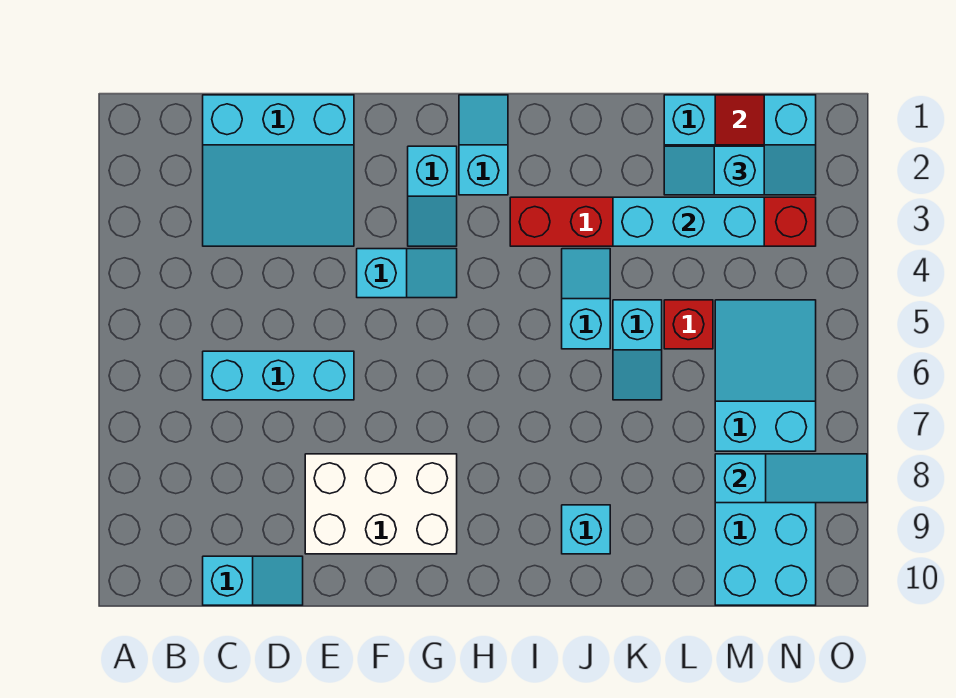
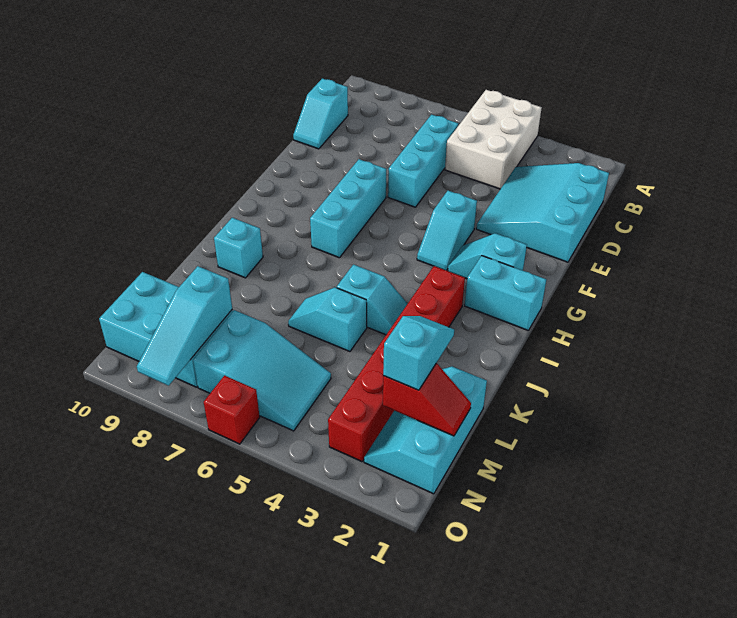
white 2x3 brick [305,454,457,554] -> white 2x3 brick moved to [445,90,542,189]
cyan 1x2 slope [459,95,508,195] -> cyan 1x2 brick [465,256,546,330]
cyan 1x3 brick [613,197,764,246] -> cyan 1x3 brick moved to [310,159,386,258]
red 1x1 brick [664,300,713,349] -> red 1x1 brick moved to [204,376,260,444]

